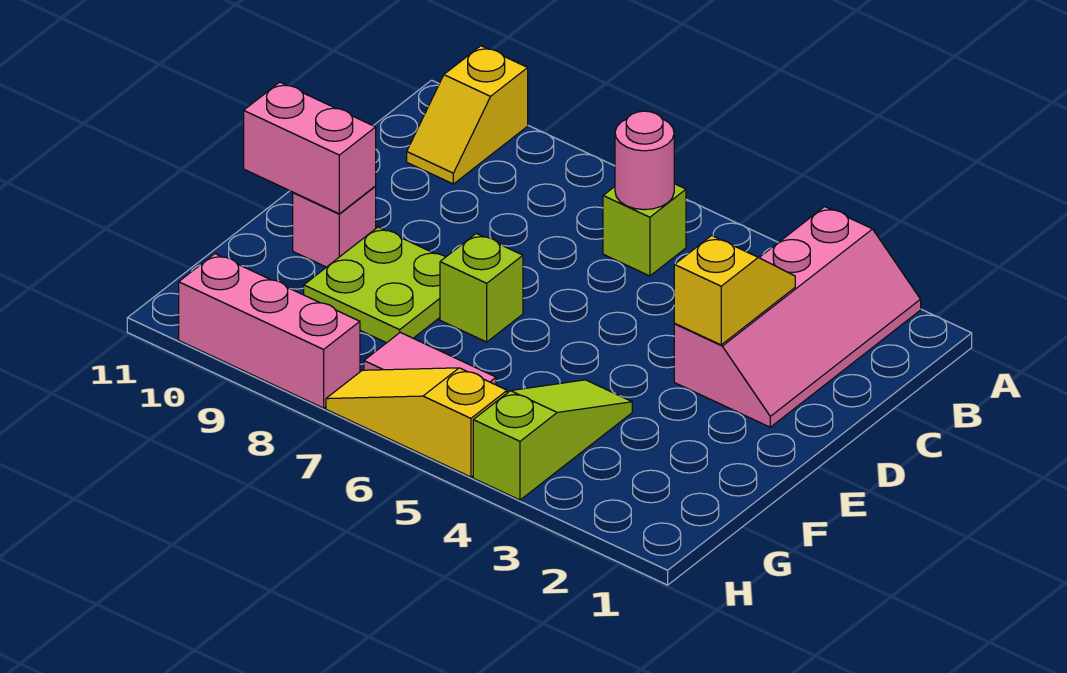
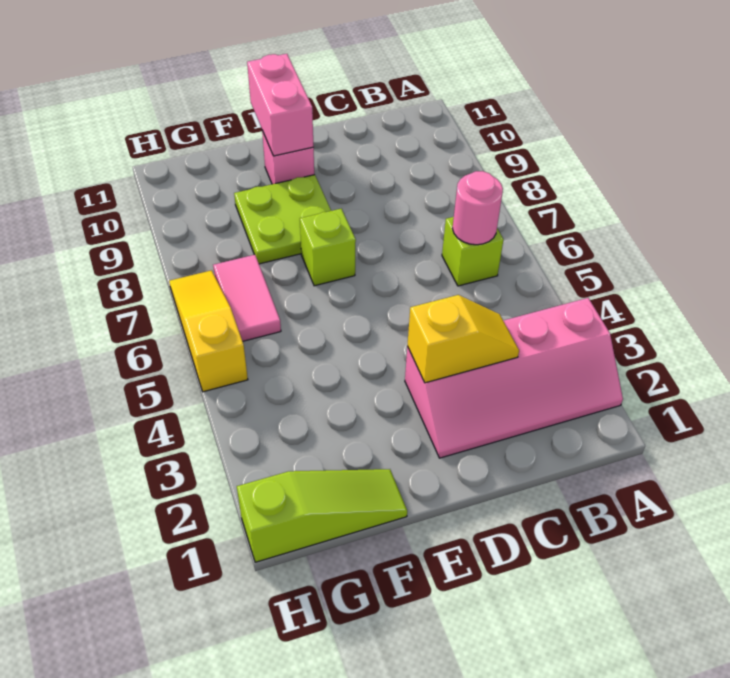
yellow 1x2 slope [407,46,528,184] -> none
lime 1x3 slope [473,380,632,500] -> lime 1x3 slope moved to [237,469,407,562]
pink 1x3 brick [179,254,360,408] -> none

